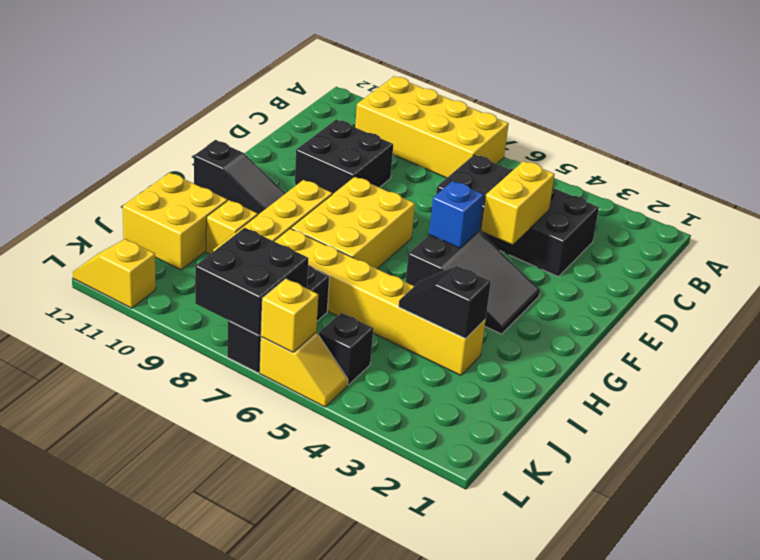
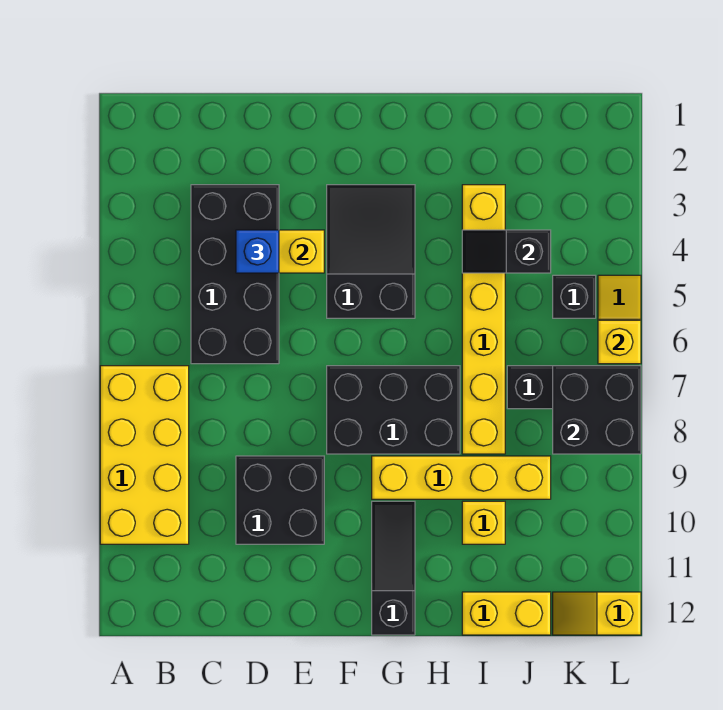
blue 1x1 brick [429,181,484,248] -> blue 1x1 brick moved to [236,230,279,273]
yellow 2x3 brick [291,177,415,269] -> black 2x3 brick [327,366,460,454]
black 1x2 slope [399,266,491,338] -> black 1x2 slope turned to [462,230,551,273]
yellow 2x2 brick [123,173,227,270] -> yellow 1x2 brick [462,592,551,635]
yellow 1x2 slope [73,239,156,308] -> yellow 1x2 slope turned to [553,592,641,635]

